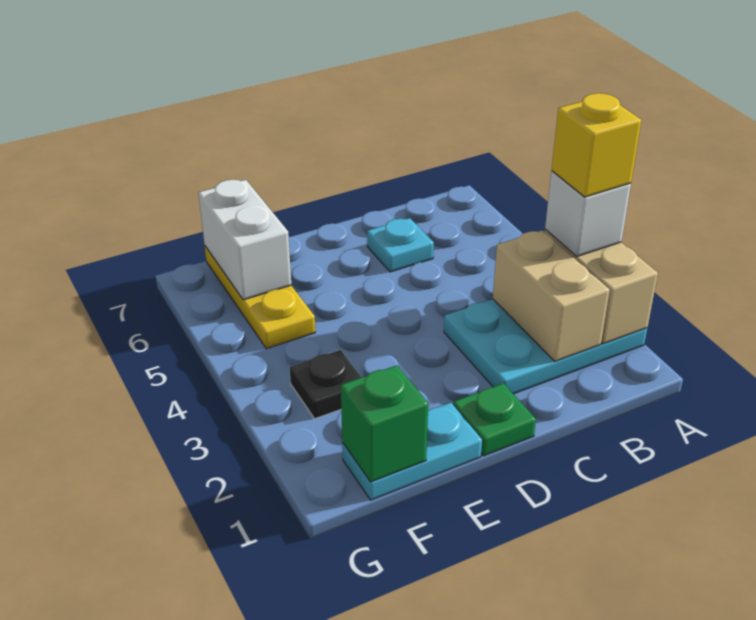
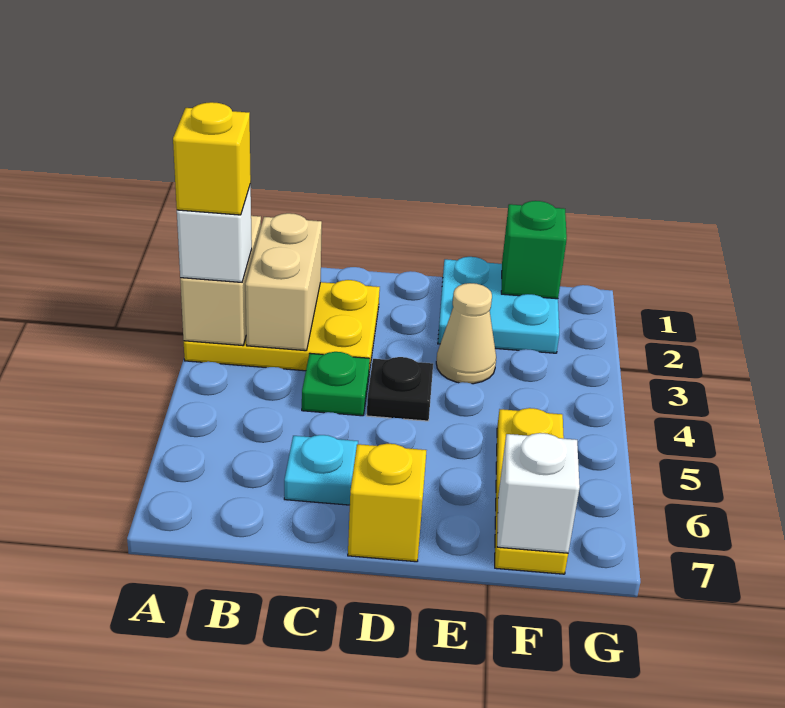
cyan 2x3 plate [444,299,647,394] -> yellow 2x3 plate [184,280,380,372]
green 1x1 plate [453,383,536,456] -> green 1x1 plate moved to [302,352,370,416]
none -> yellow 1x1 brick [348,444,427,562]
cyan 1x2 plate [342,403,482,500] -> cyan 2x2 plate [438,257,559,353]
none -> tan 1x1 cone [436,283,496,384]
black 1x1 plate [290,350,362,418] -> black 1x1 plate moved to [367,357,433,421]
white 1x2 brick [199,180,291,300] -> white 1x1 brick [497,433,580,553]

